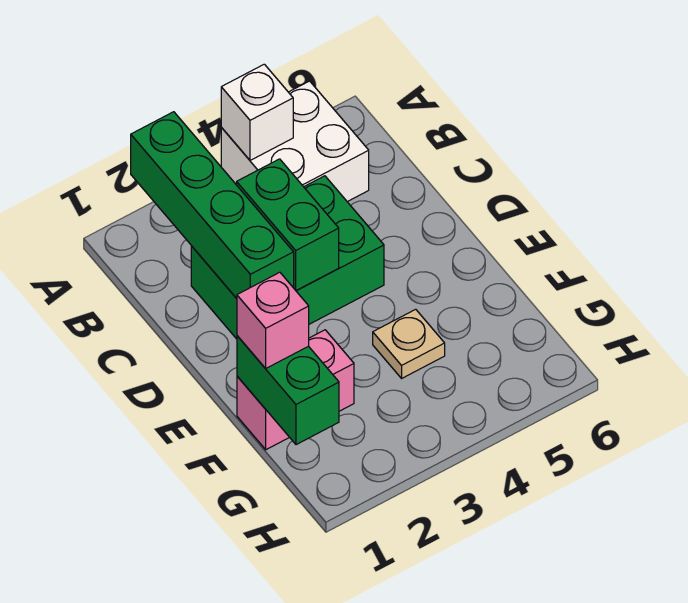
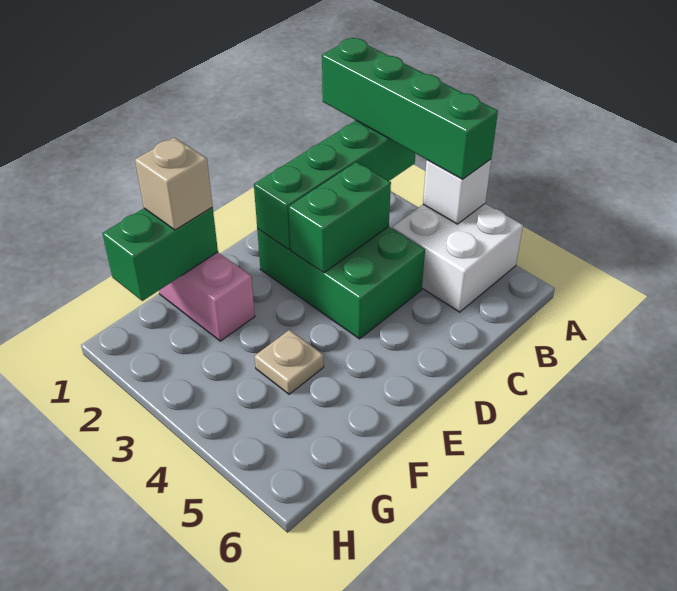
none -> green 1x4 brick [322,38,498,180]
pink 1x1 brick [237,272,309,368] -> tan 1x1 brick [135,137,213,230]

